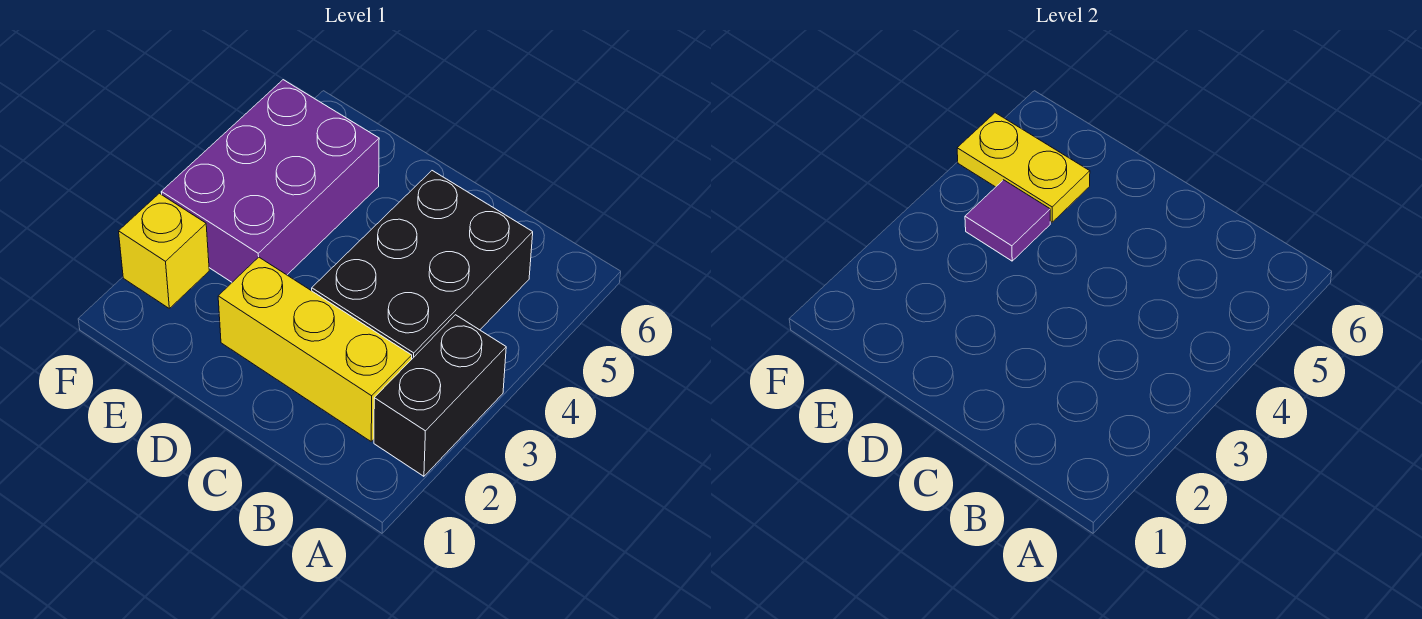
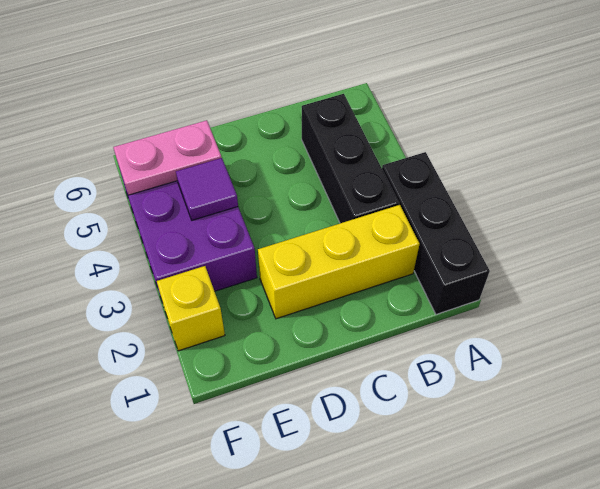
black 1x2 brick [374,315,506,476] -> black 1x3 brick [382,152,490,314]
black 2x3 brick [312,171,533,359] -> black 1x3 brick [302,94,399,223]
yellow 1x2 plate [957,113,1090,222] -> pink 1x2 plate [113,120,221,195]

